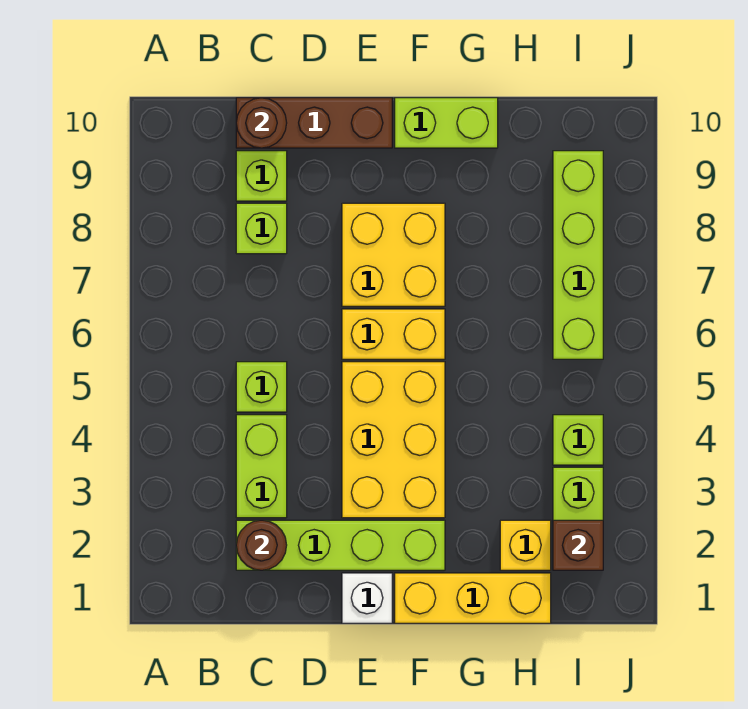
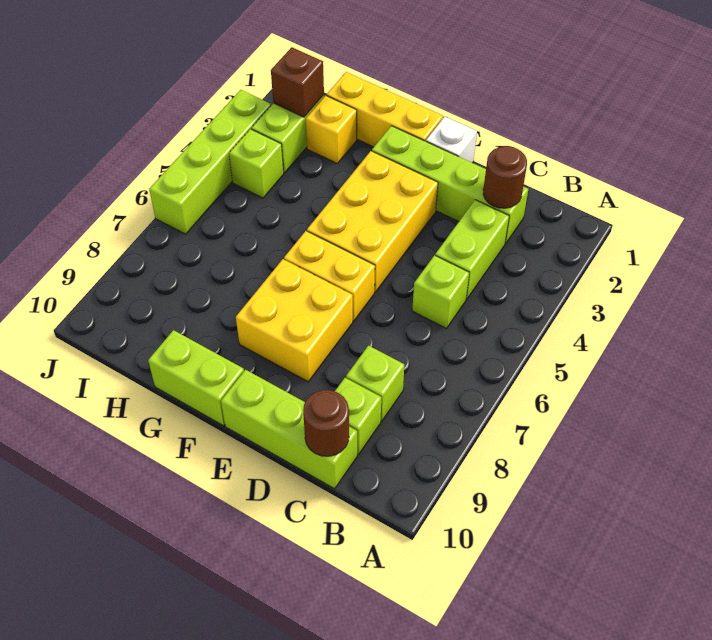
brown 1x3 brick [236,98,392,148] -> lime 1x3 brick [221,370,357,489]
lime 1x4 brick [553,151,603,359] -> lime 1x4 brick moved to [149,90,271,234]

